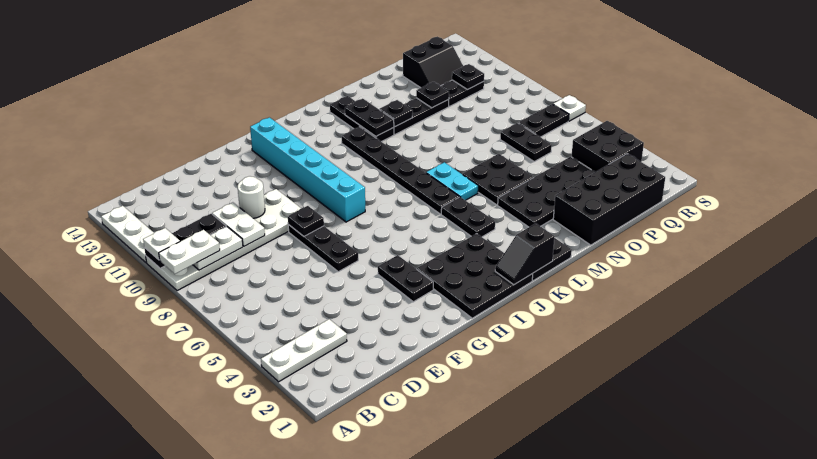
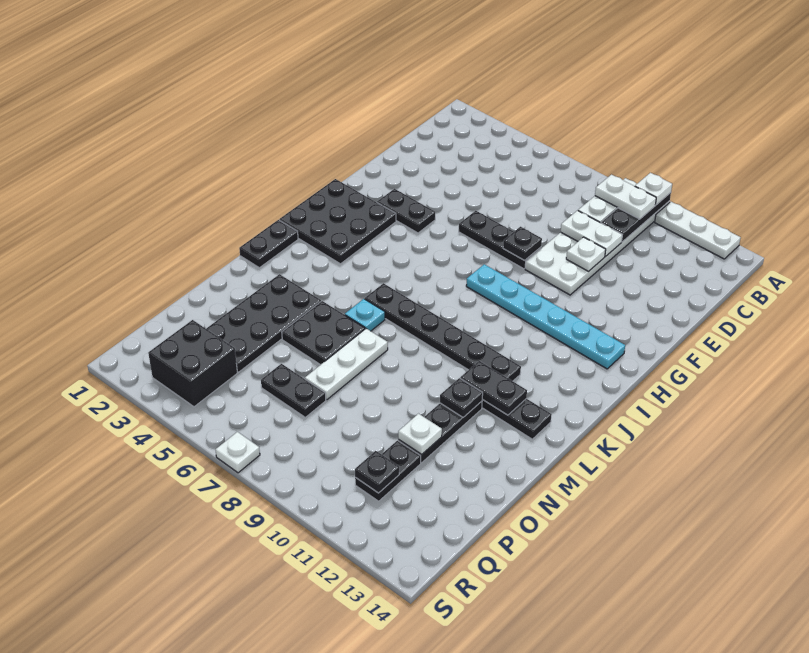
white 1x3 plate [261,319,347,382] -> white 1x3 plate moved to [305,329,388,400]
white 1x2 plate [159,230,220,274] -> white 1x2 plate turned to [595,175,656,219]
white 1x1 round brick [237,176,265,218] -> white 1x1 plate [566,237,606,272]
cyan 1x6 brick [250,117,365,222] -> cyan 1x6 plate [466,264,625,369]
black 1x2 slope [495,223,554,285] -> none
black 1x2 plate [441,197,495,237] -> none
cyan 1x2 plate [426,162,478,200] -> cyan 1x1 plate [345,299,385,331]
black 2x4 brick [553,154,665,245] -> none
black 1x1 plate [416,82,449,108] -> white 1x1 plate [398,414,442,454]
black 2x2 slope [403,37,463,88] -> none
black 1x2 plate [519,104,569,137] -> none

